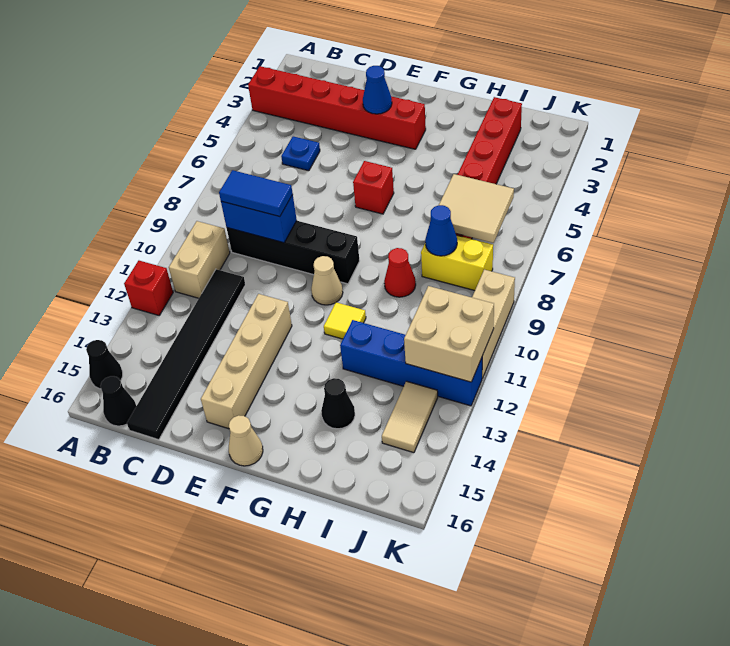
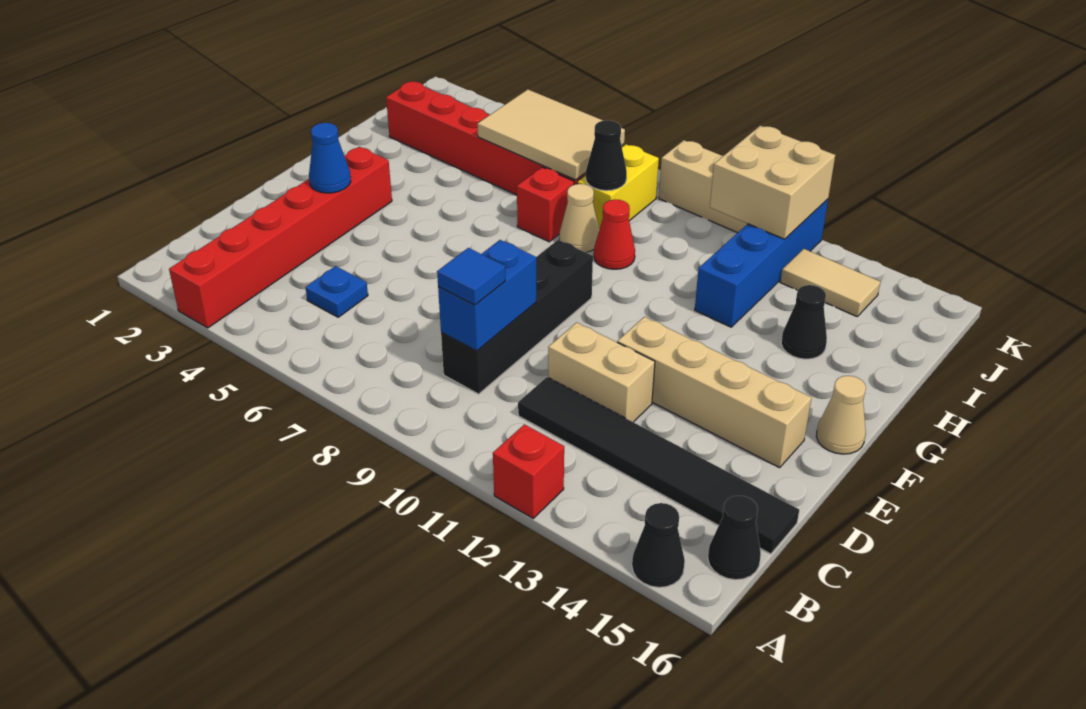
tan 1x2 brick [169,221,230,298] -> tan 1x2 brick moved to [548,322,655,422]
blue 1x2 tile [219,170,293,217] -> blue 1x1 tile [437,248,505,305]
red 1x1 brick [353,161,394,214] -> red 1x1 brick moved to [517,167,574,242]
tan 1x1 cone [311,256,343,305] -> tan 1x1 cone moved to [559,184,599,252]
yellow 1x1 tile [324,302,366,339] -> none
tan 2x2 tile [439,174,514,243] -> tan 2x3 tile [477,89,625,180]
blue 1x1 cone [425,205,457,256] -> black 1x1 cone [586,120,627,191]

